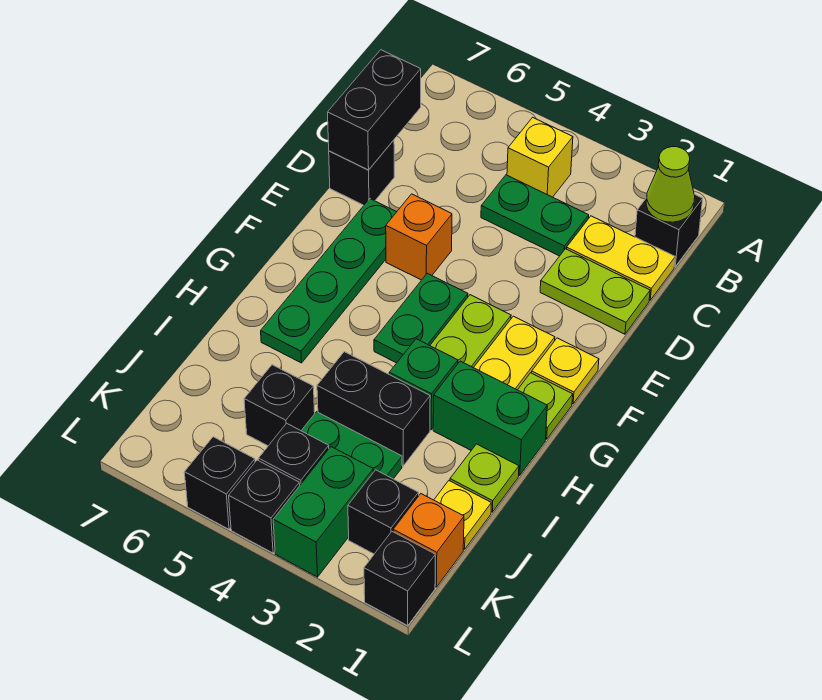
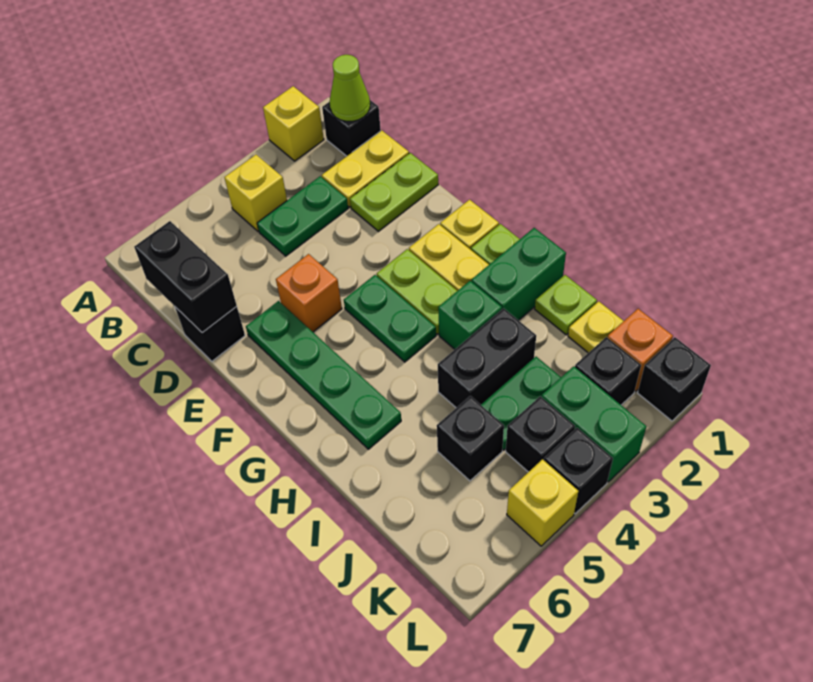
none -> yellow 1x1 brick [263,86,324,161]
black 1x1 brick [184,437,255,529] -> yellow 1x1 brick [507,459,578,546]

